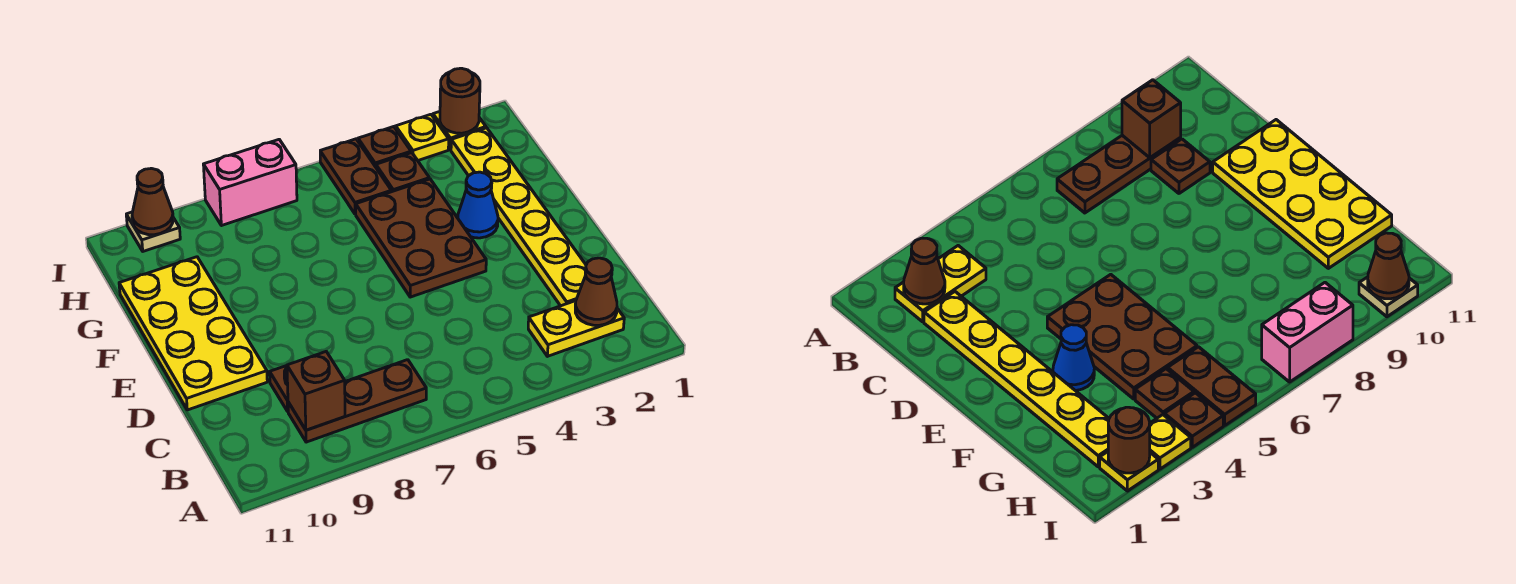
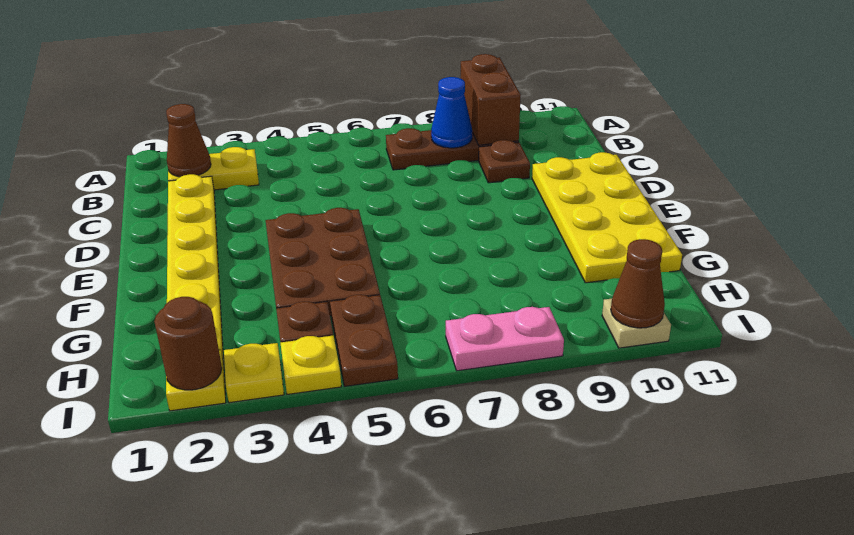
brown 1x1 brick [287,352,345,430] -> brown 1x2 brick [461,54,521,145]
blue 1x1 cone [458,172,498,238] -> blue 1x1 cone moved to [431,77,472,148]
brown 1x1 plate [358,127,411,167] -> yellow 1x1 plate [281,336,341,394]
pink 1x2 brick [203,140,297,226] -> pink 1x2 plate [446,307,564,371]

